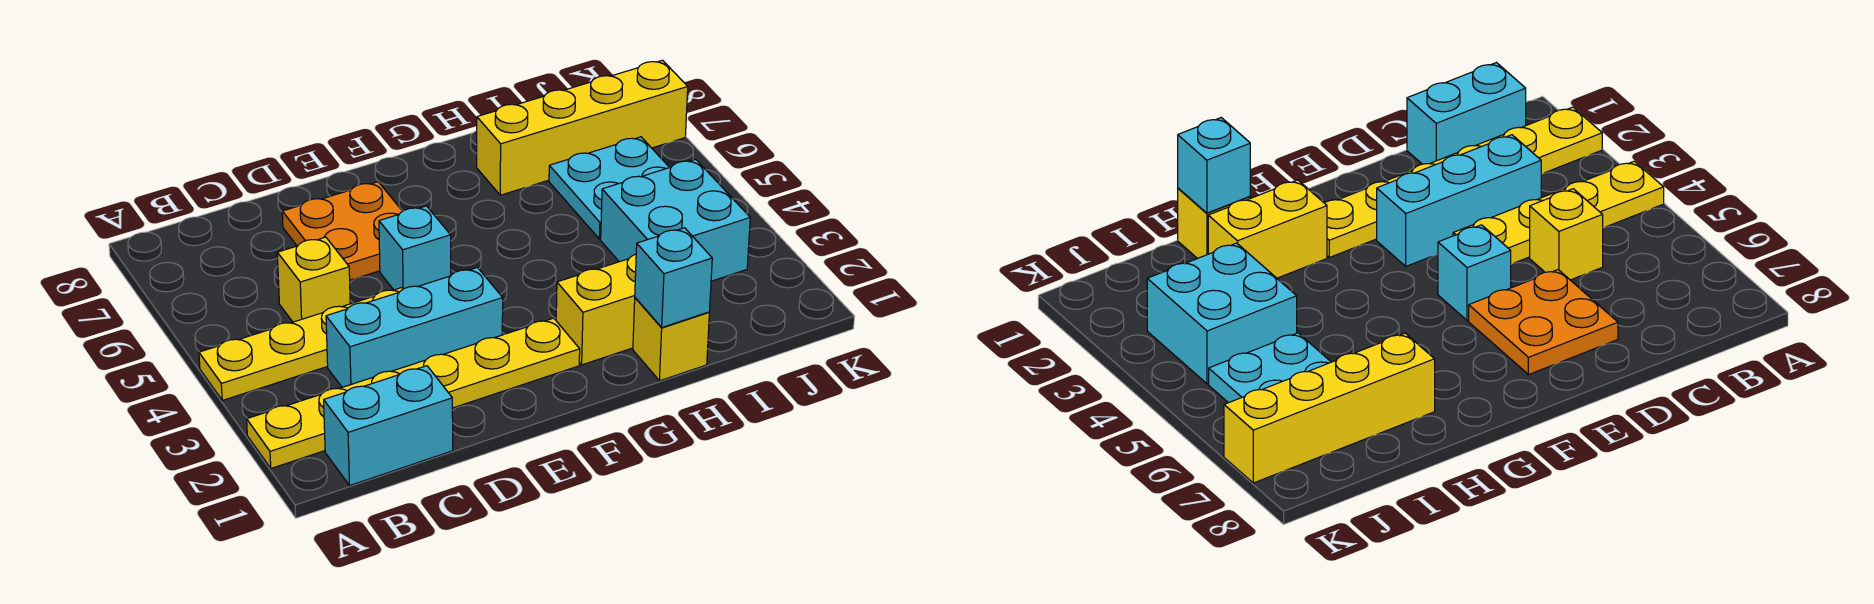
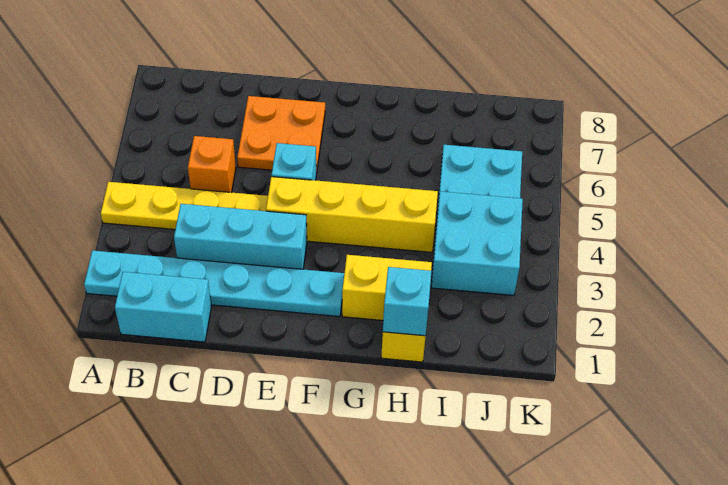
yellow 1x6 plate [247,318,580,468] -> cyan 1x6 plate [84,250,344,317]
yellow 1x1 brick [277,237,350,322] -> orange 1x1 brick [188,136,236,192]
yellow 1x4 brick [477,60,688,195] -> yellow 1x4 brick moved to [266,177,438,252]

